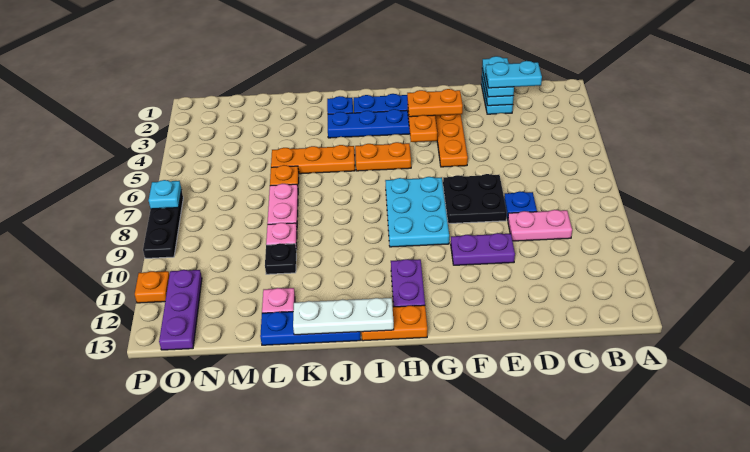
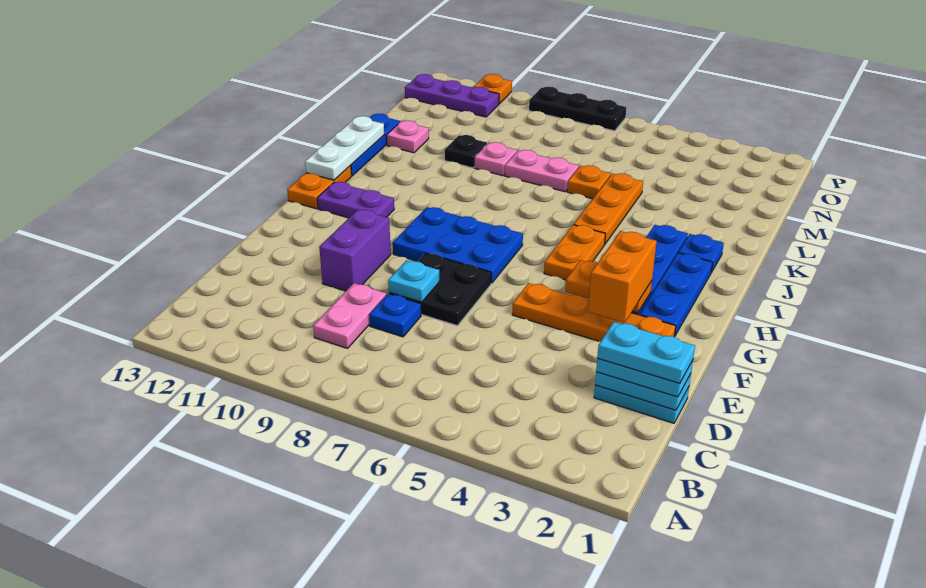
cyan 1x2 plate [486,61,542,88] -> cyan 1x2 plate turned to [597,322,695,383]
purple 1x2 plate [451,233,515,265] -> purple 1x2 brick [319,209,391,291]
orange 1x2 plate [407,89,463,117] -> orange 1x2 brick [588,231,657,322]
cyan 2x3 plate [385,177,449,247] -> blue 2x3 plate [393,207,523,283]
cyan 1x1 plate [149,180,182,209] -> cyan 1x1 plate moved to [388,260,439,302]

